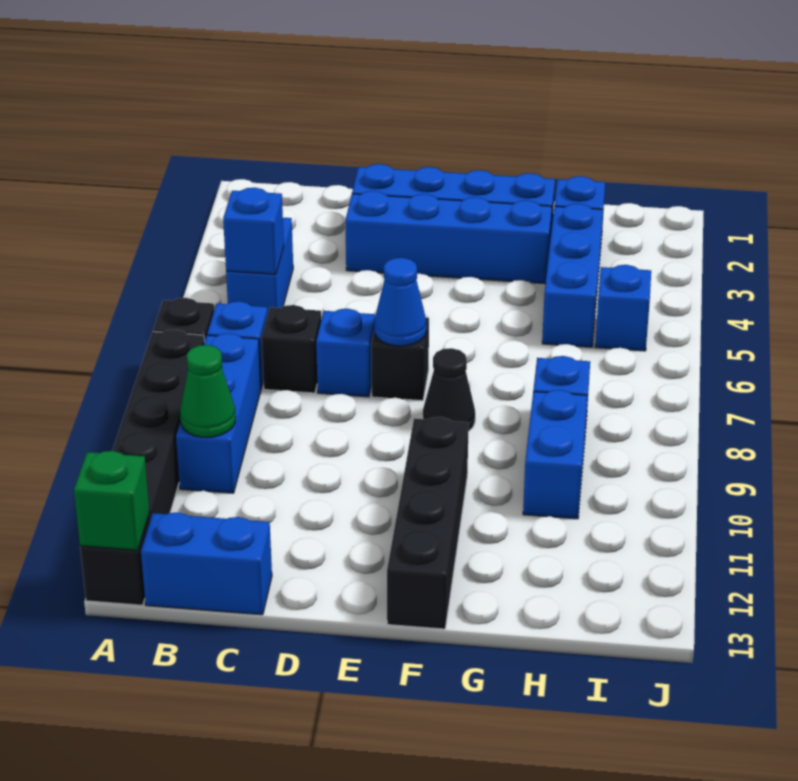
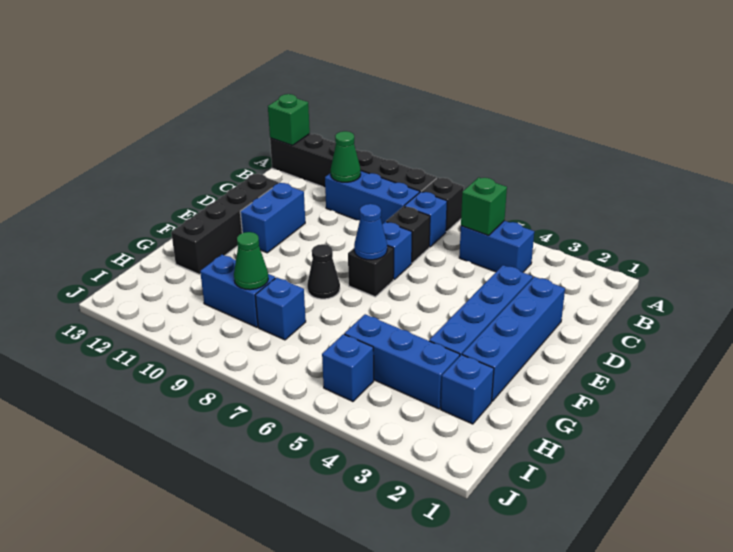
blue 1x1 brick [223,188,284,274] -> green 1x1 brick [461,177,507,236]
blue 1x2 brick [141,512,272,615] -> blue 1x2 brick moved to [240,183,305,253]
black 1x4 brick [387,417,469,629] -> black 1x4 brick turned to [171,174,278,274]
none -> green 1x1 cone [234,232,268,290]

